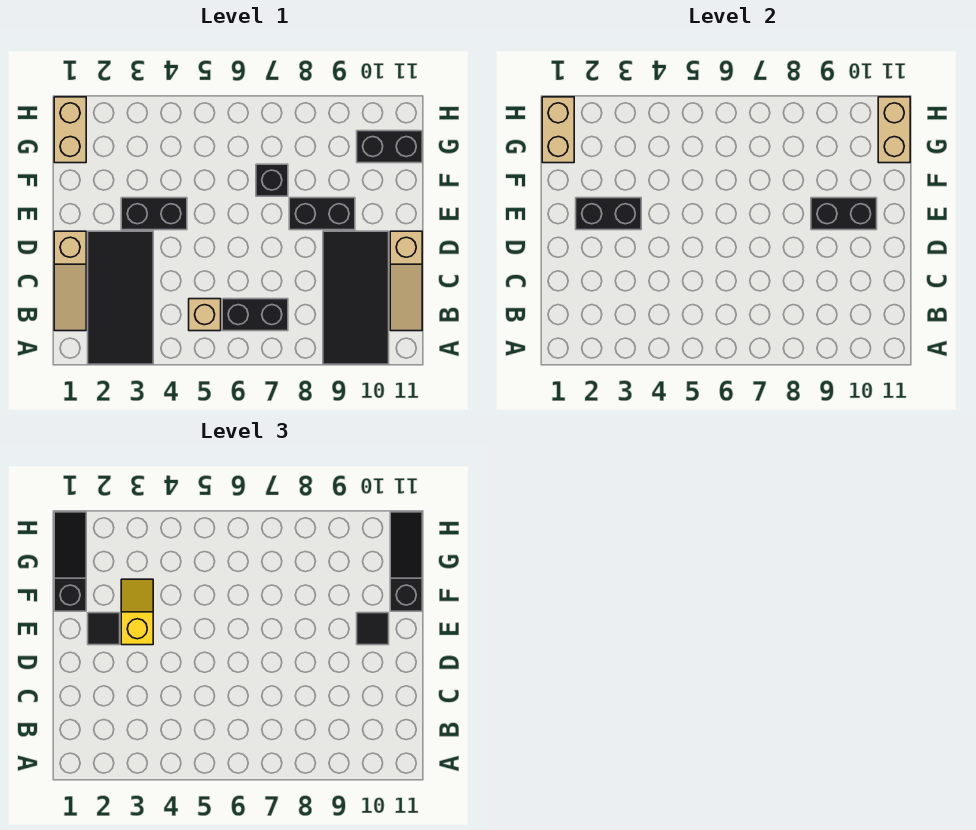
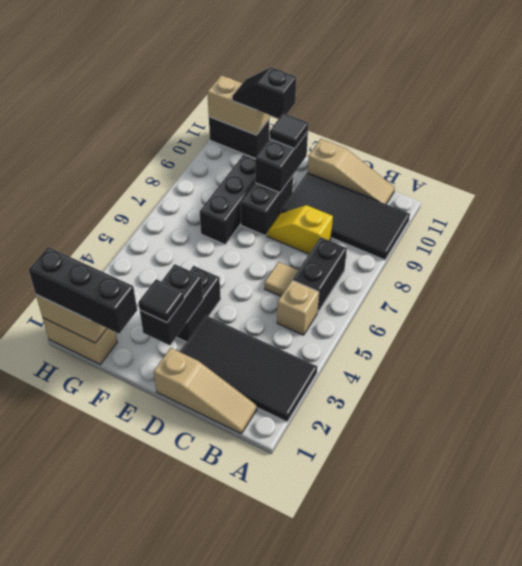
none -> tan 1x1 tile [265,262,298,296]
yellow 1x2 slope [121,579,153,645] -> yellow 1x2 slope moved to [267,205,333,254]
black 1x3 slope [54,512,86,611] -> black 1x3 brick [29,247,137,334]
black 1x1 brick [256,164,288,196] -> black 1x3 brick [200,155,255,244]
black 1x3 slope [390,512,422,611] -> black 1x2 slope [232,67,296,118]
black 1x2 brick [357,131,422,163] -> black 1x2 brick turned to [209,117,269,158]

